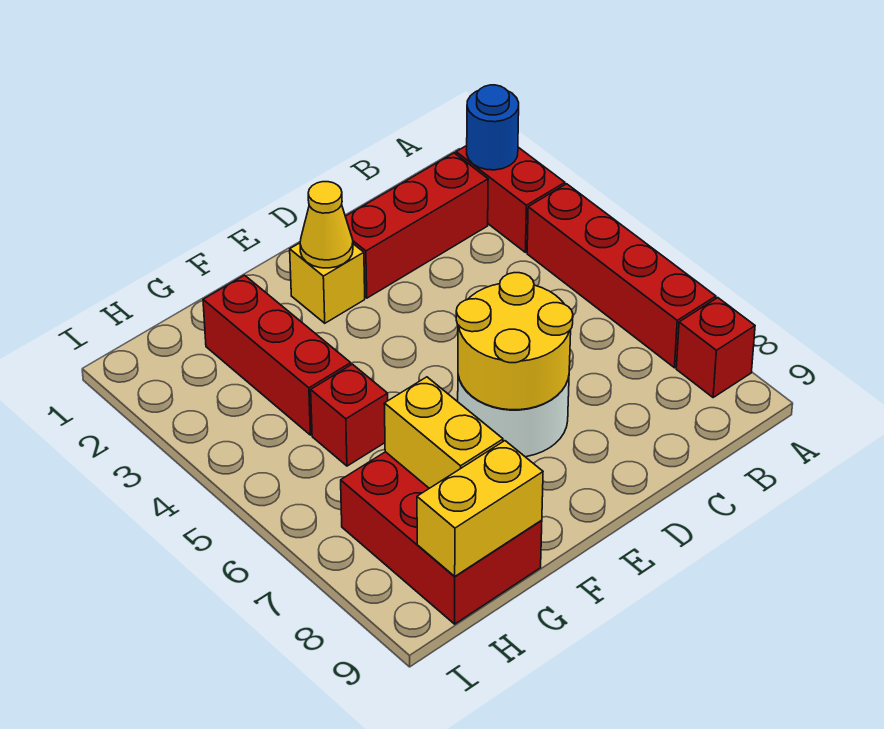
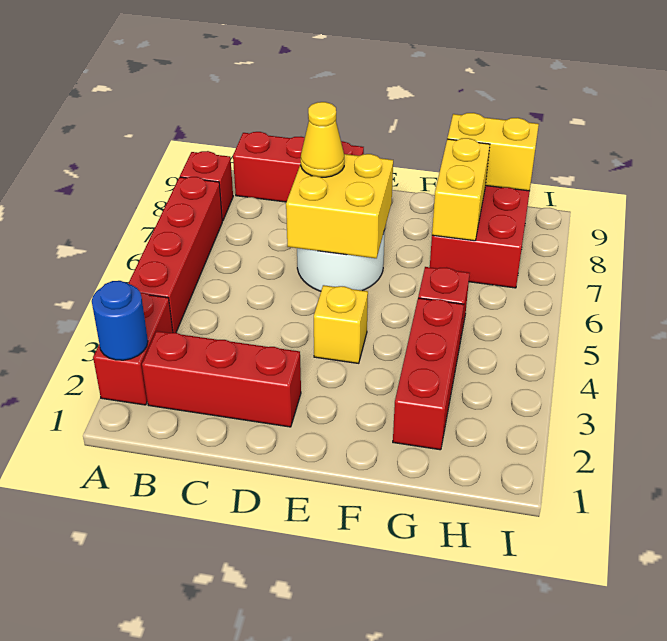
none -> red 1x3 brick [233,132,364,202]
yellow 2x2 round brick [456,273,573,410] -> yellow 2x2 brick [286,154,393,258]
yellow 1x1 brick [290,243,365,323] -> yellow 1x1 brick moved to [314,285,368,363]
yellow 1x1 cone [300,182,353,268] -> yellow 1x1 cone moved to [301,102,344,177]

